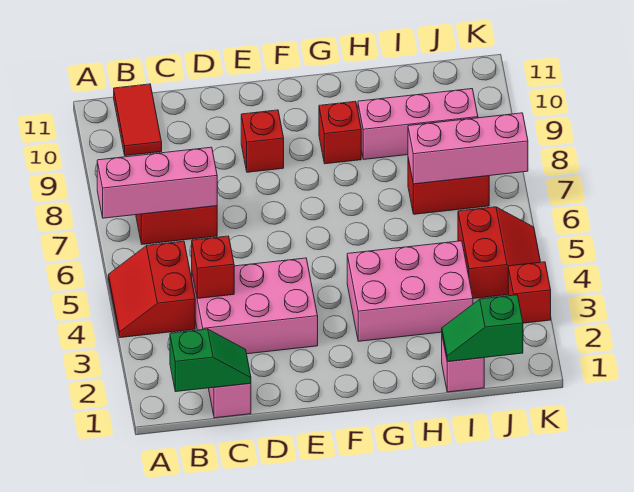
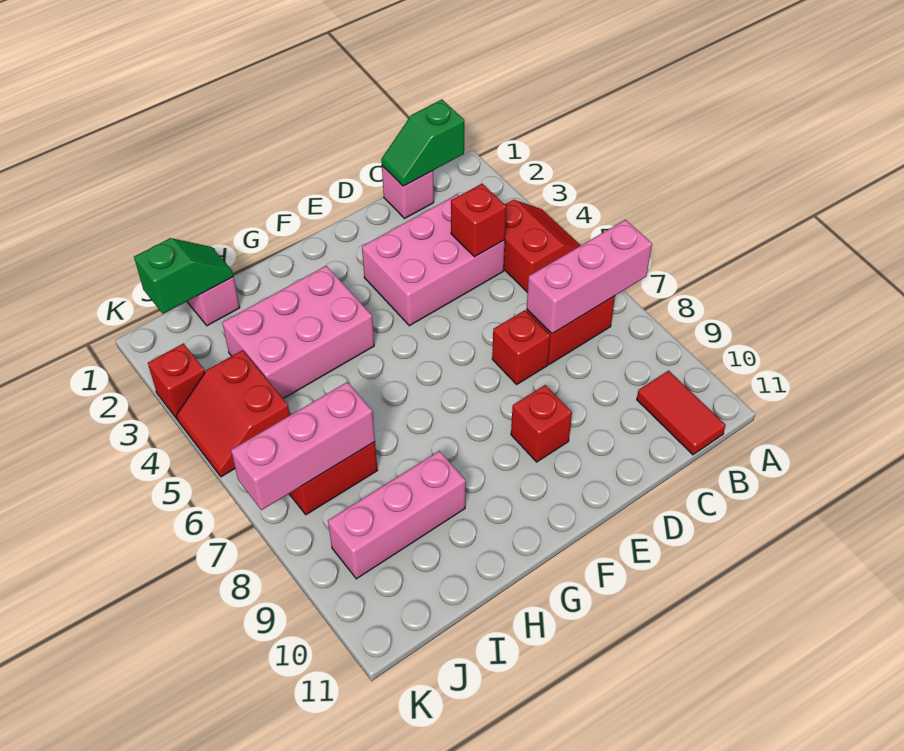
red 1x1 brick [319,101,361,164] -> red 1x1 brick moved to [492,310,550,384]

